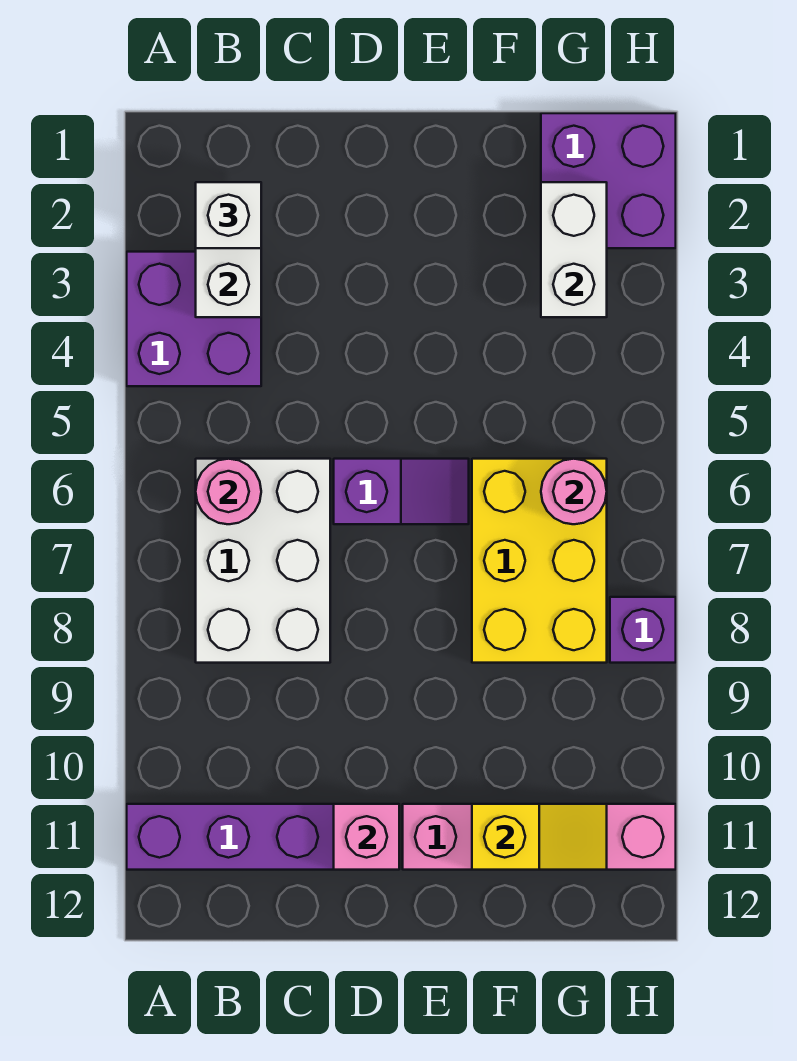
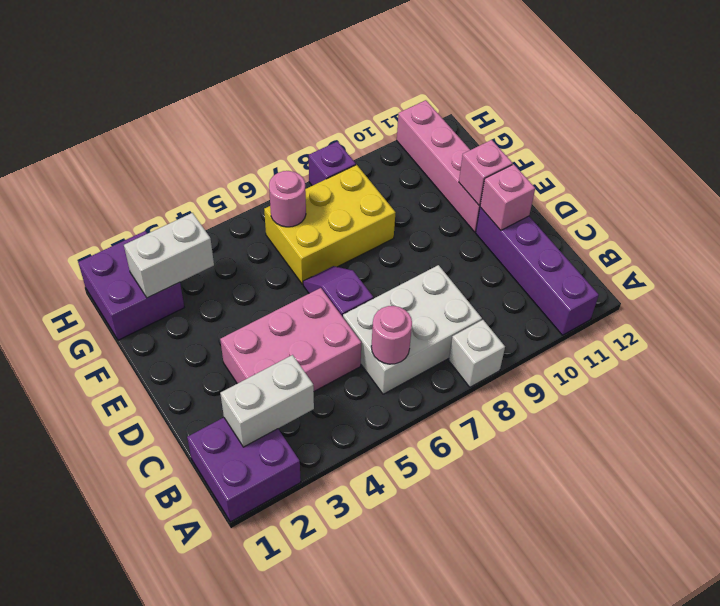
purple 2x2 brick [127,252,261,386] -> purple 2x2 brick moved to [187,418,301,522]
white 1x1 brick [196,182,261,248] -> white 1x1 brick moved to [449,320,505,387]
none -> pink 2x3 brick [220,288,361,391]
none -> pink 1x1 brick [459,140,513,205]
yellow 1x2 slope [472,804,607,870] -> none

